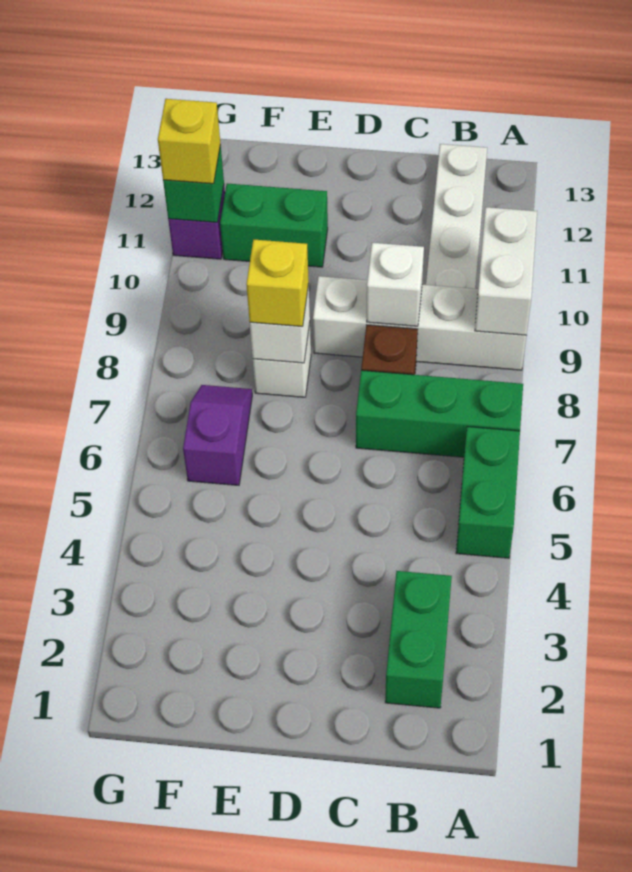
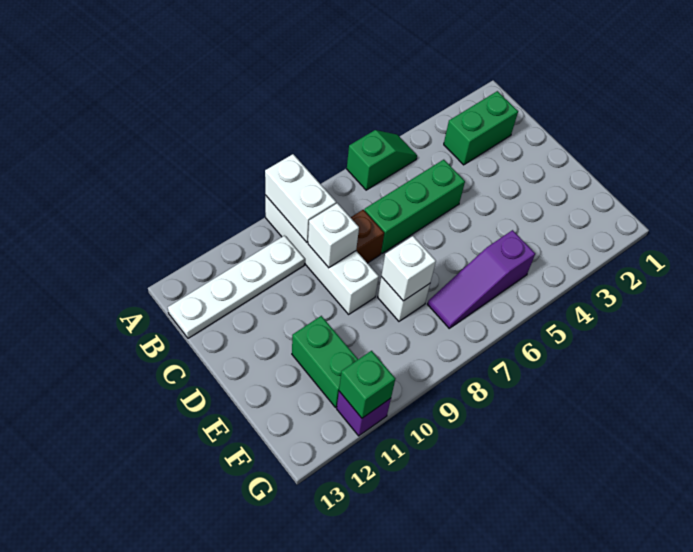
green 1x2 brick [456,427,520,558] -> green 1x2 slope [347,130,417,190]
green 1x3 brick [356,370,523,457] -> green 1x3 brick turned to [364,160,465,254]
white 1x2 brick [475,207,537,335] -> white 1x2 brick turned to [265,154,336,242]
yellow 1x1 brick [246,240,309,327] -> none
purple 1x2 slope [183,385,252,485] -> purple 1x3 slope [428,230,535,328]
yellow 1x1 brick [158,99,220,184] -> none

